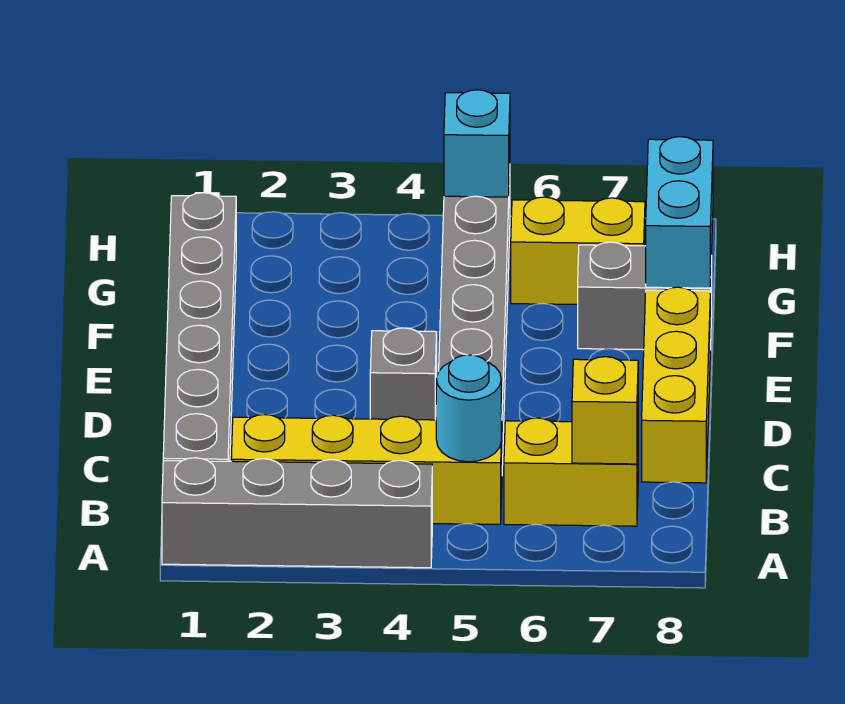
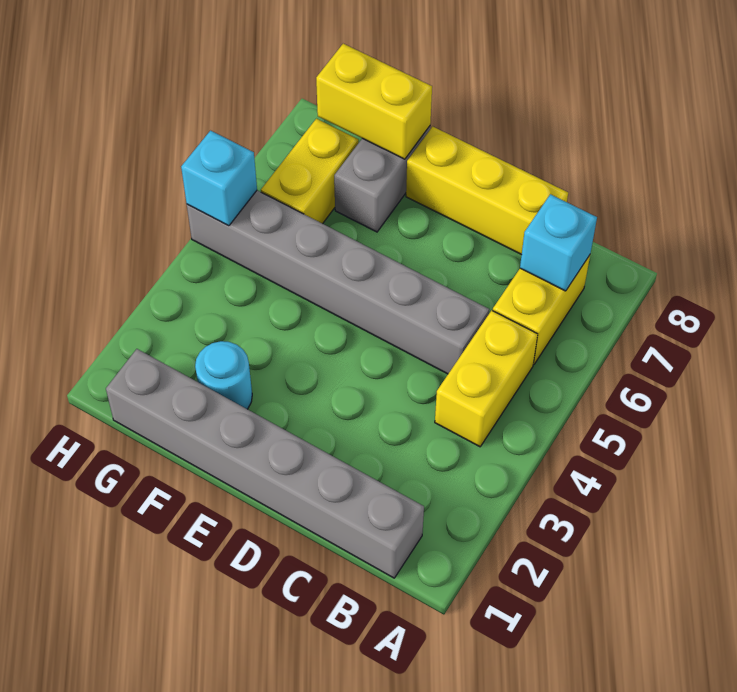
grey 1x4 brick [162,458,432,568] -> none
yellow 1x4 brick [231,415,502,524] -> yellow 1x2 brick [435,310,538,447]
cyan 1x1 round brick [436,355,501,462] -> cyan 1x1 round brick moved to [195,341,252,409]
yellow 1x1 brick [572,357,638,464] -> cyan 1x1 brick [520,194,597,291]
grey 1x1 brick [370,328,437,420] -> none
cyan 1x2 brick [646,137,713,288] -> yellow 1x2 brick [316,44,432,159]

